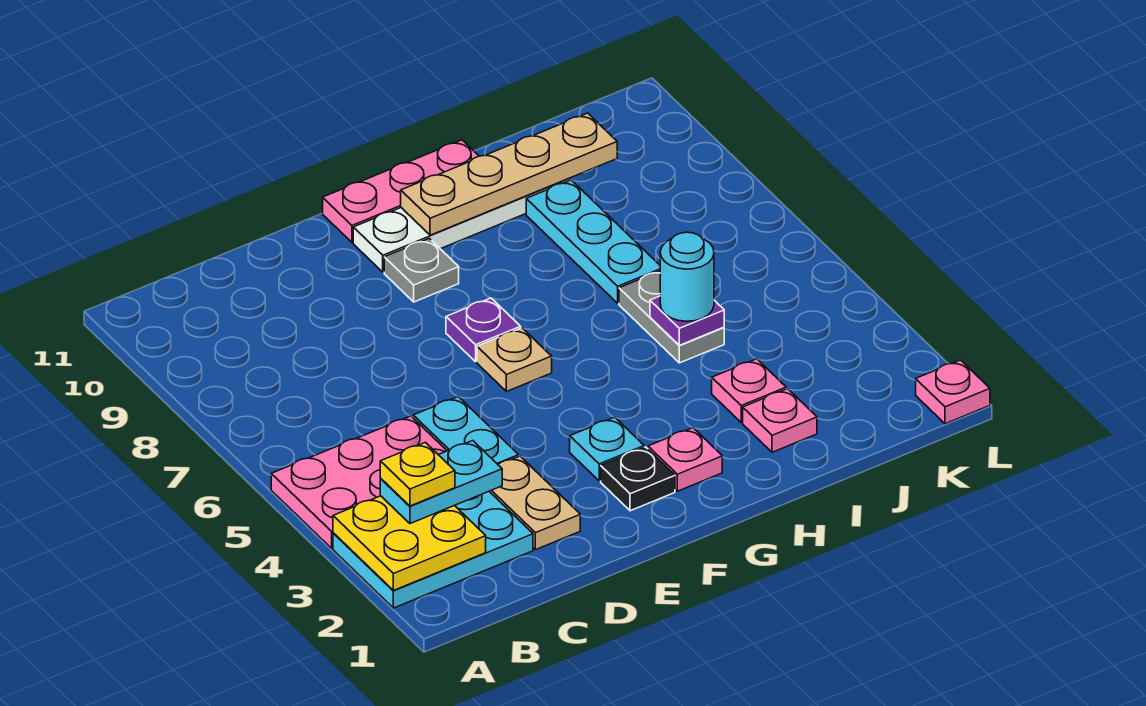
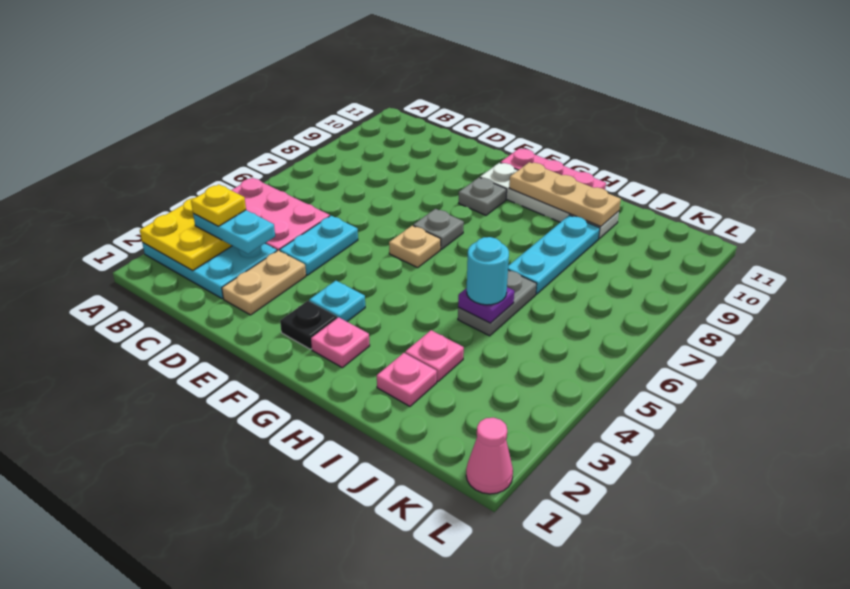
purple 1x1 plate [446,298,521,362] -> grey 1x1 plate [413,209,464,249]
tan 1x4 plate [401,113,617,235] -> tan 1x3 plate [509,162,621,226]
pink 1x1 plate [916,360,990,424] -> pink 1x1 cone [466,418,513,494]

